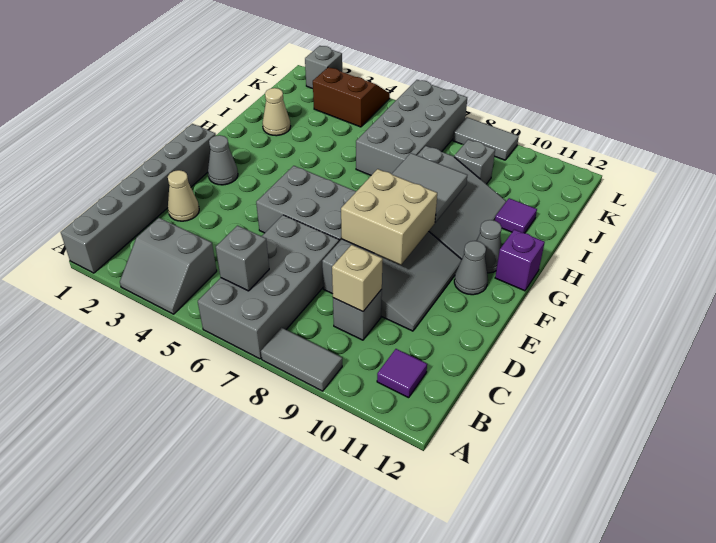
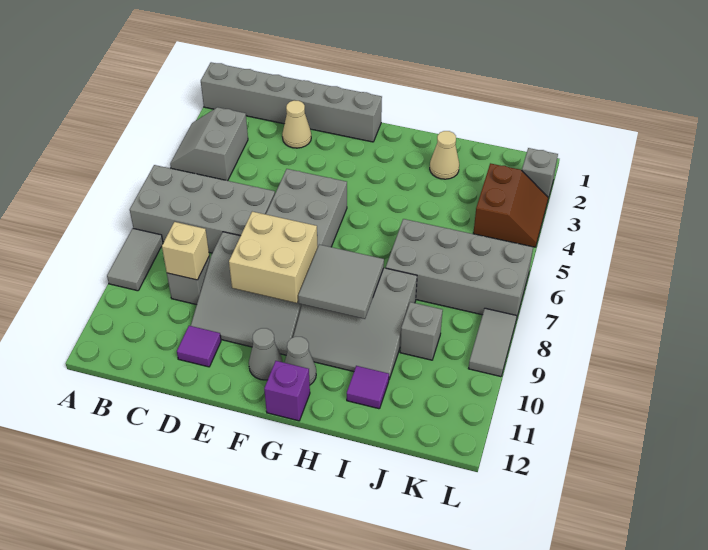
grey 1x1 brick [216,226,269,291] -> none
purple 1x1 tile [377,349,427,398] -> purple 1x1 tile moved to [177,326,221,367]
grey 1x1 cone [208,135,238,185] -> none

